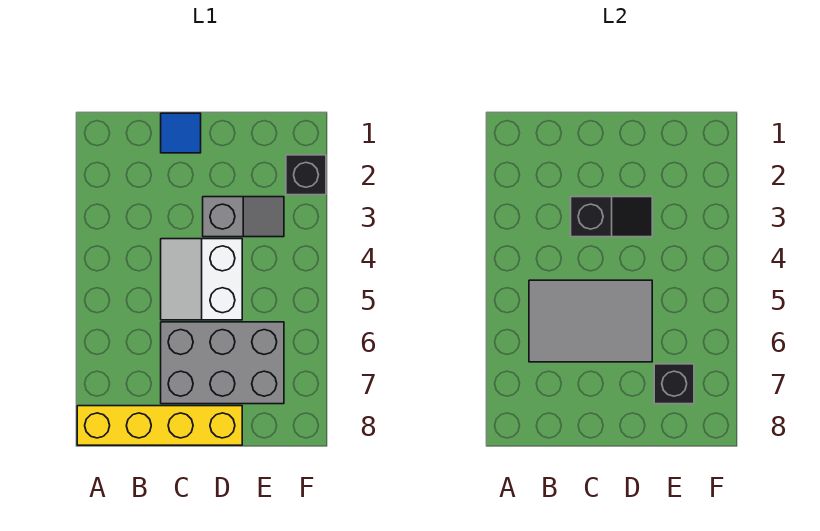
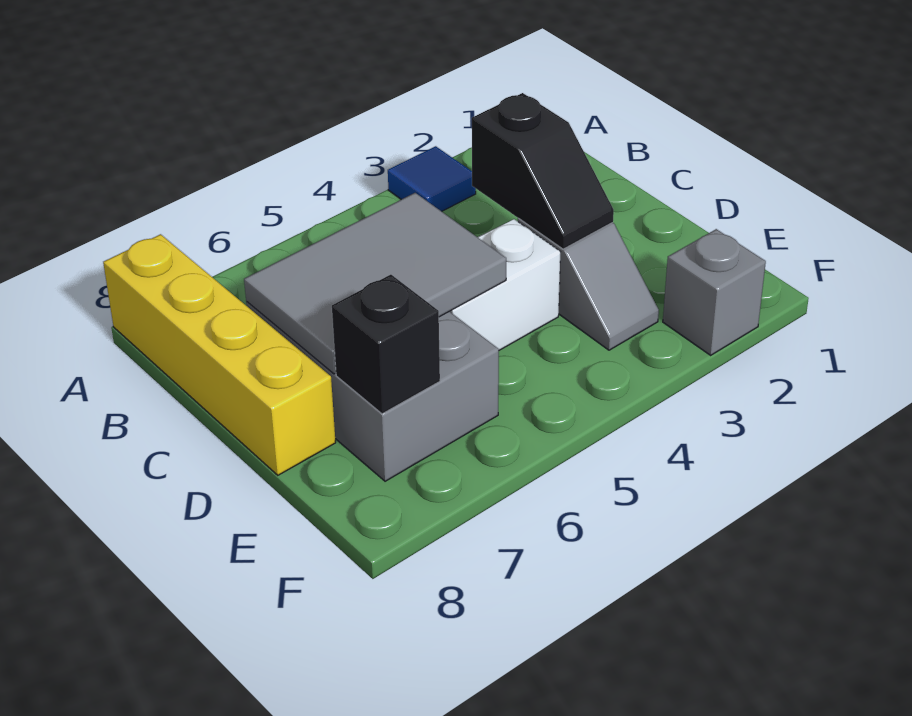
grey 2x3 tile [529,280,652,362] -> grey 2x3 tile turned to [244,193,506,374]
blue 1x1 tile [161,113,201,153] -> blue 1x1 tile moved to [388,146,476,211]
black 1x1 brick [286,155,326,195] -> grey 1x1 brick [663,229,766,355]

